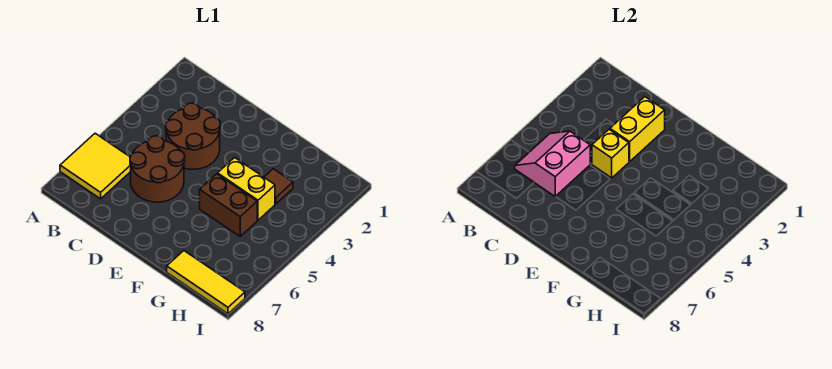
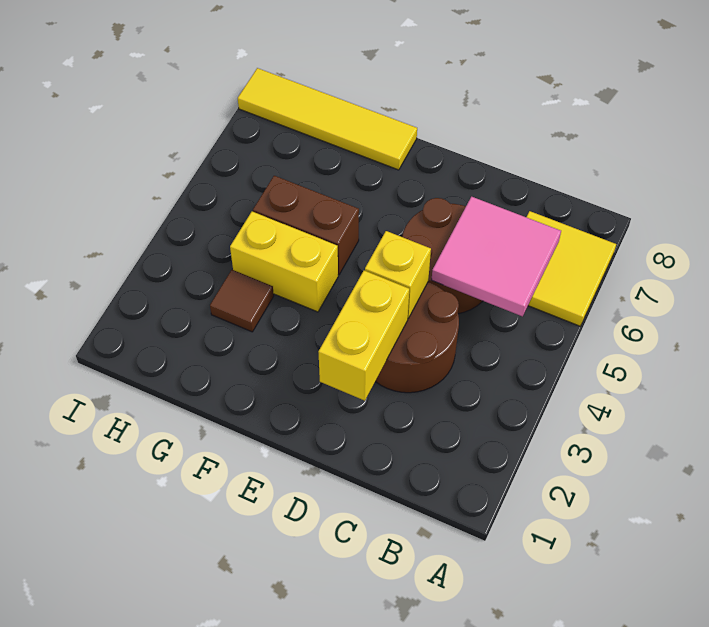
pink 2x2 slope [515,131,590,196] -> pink 2x2 tile [432,197,561,316]
yellow 1x3 tile [167,251,245,314] -> yellow 1x4 tile [238,68,417,170]

